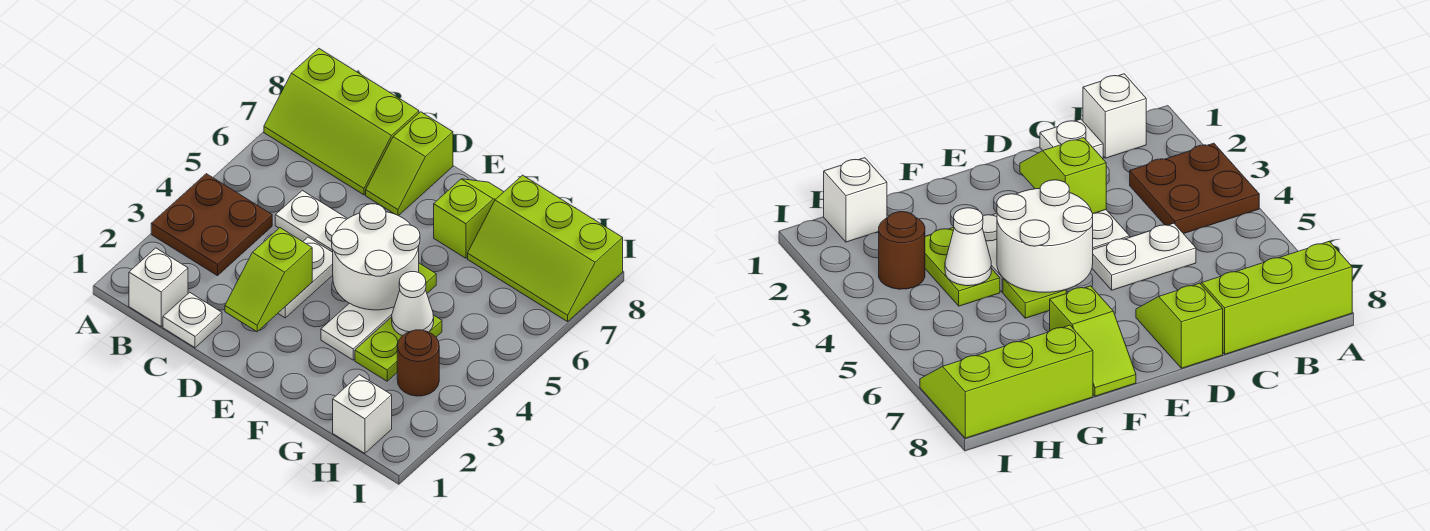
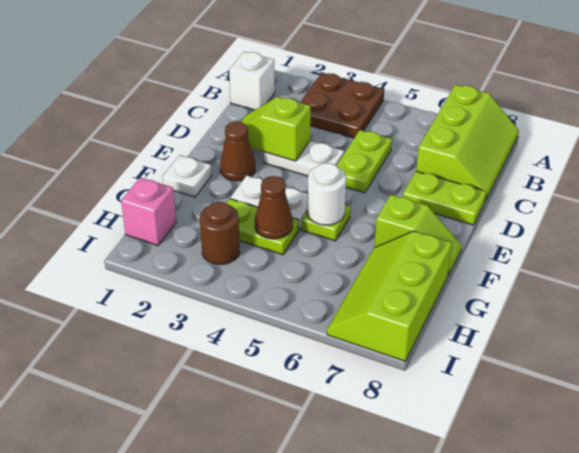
lime 2x3 slope [264,49,419,195] -> lime 2x3 slope turned to [416,85,519,201]
white 1x1 plate [163,292,222,348] -> white 1x1 plate moved to [162,155,212,197]
white 1x2 plate [275,190,347,252] -> lime 1x2 plate [336,130,392,193]
lime 1x2 slope [366,112,453,216] -> lime 1x2 plate [403,171,487,225]
none -> brown 1x1 cone [220,122,255,181]
white 2x2 round brick [332,204,420,310] -> white 1x1 round brick [307,163,346,225]
white 1x1 cone [392,272,434,336] -> brown 1x1 cone [255,176,293,239]
white 1x1 brick [333,375,392,453] -> pink 1x1 brick [121,177,176,245]

